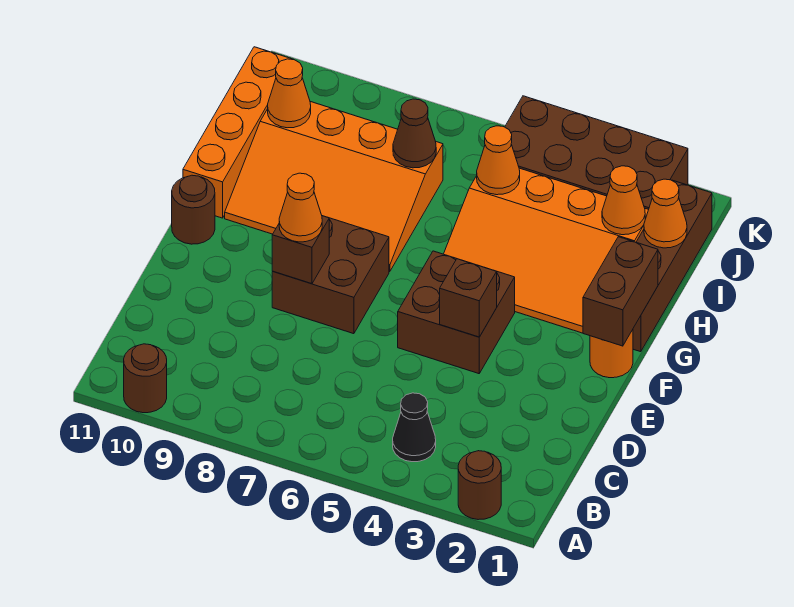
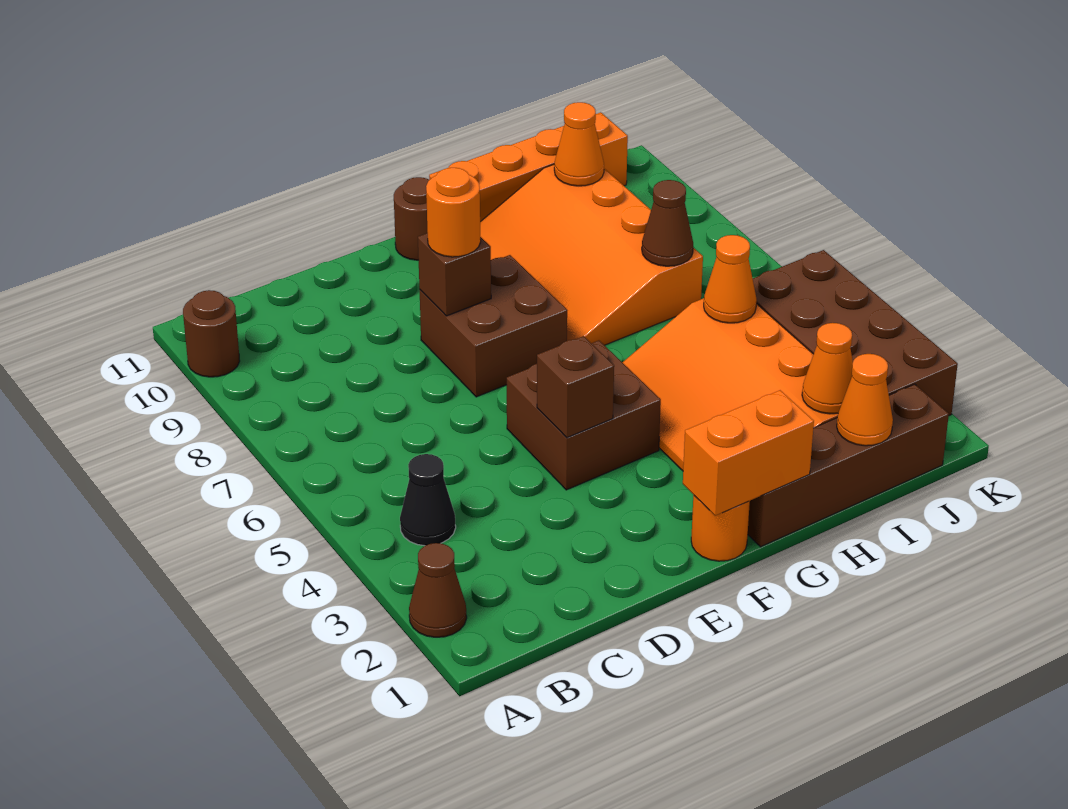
brown 1x1 round brick [458,451,501,520] -> brown 1x1 cone [409,543,467,637]
orange 1x1 cone [279,173,322,242] -> orange 1x1 round brick [426,168,481,257]
brown 1x2 brick [583,237,658,346] -> orange 1x2 brick [683,390,814,516]

